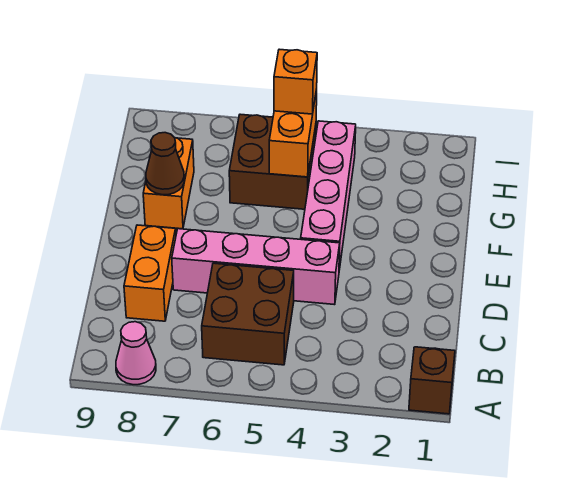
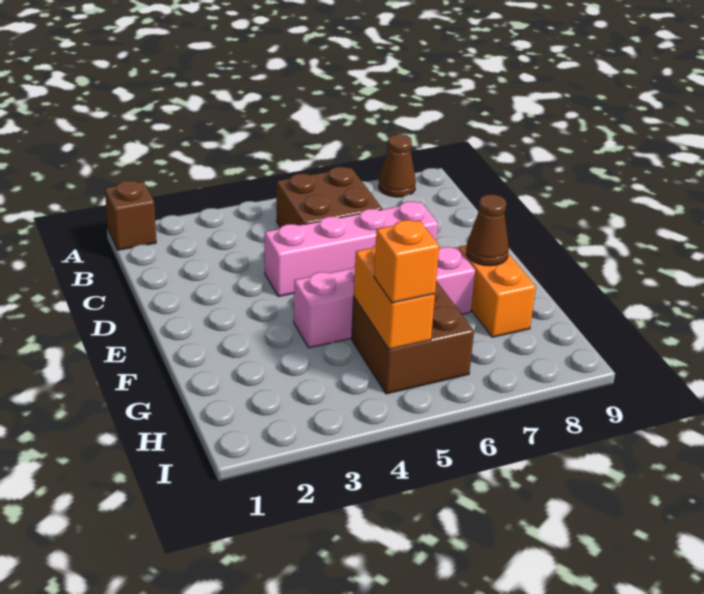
pink 1x1 cone [116,322,156,385] -> brown 1x1 cone [379,134,416,197]
orange 1x2 brick [124,225,176,321] -> none
pink 1x4 brick [301,121,356,270] -> pink 1x4 brick turned to [294,247,475,348]

